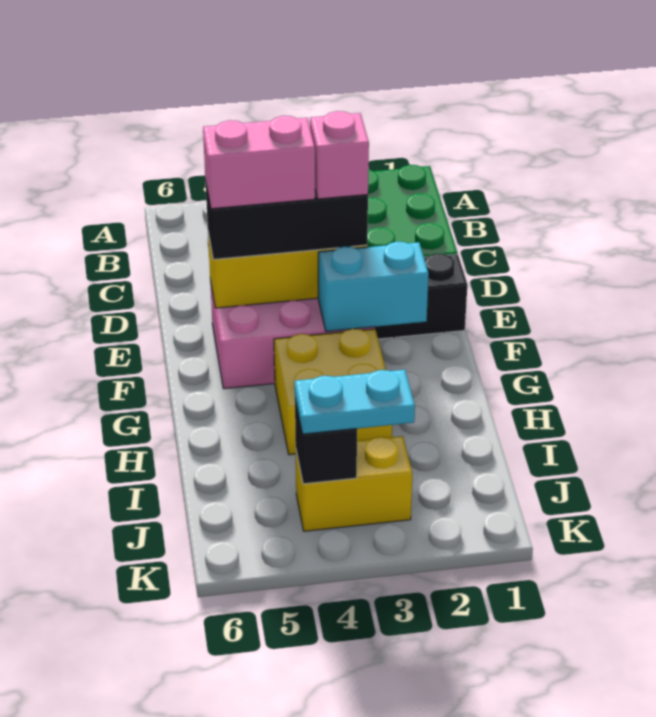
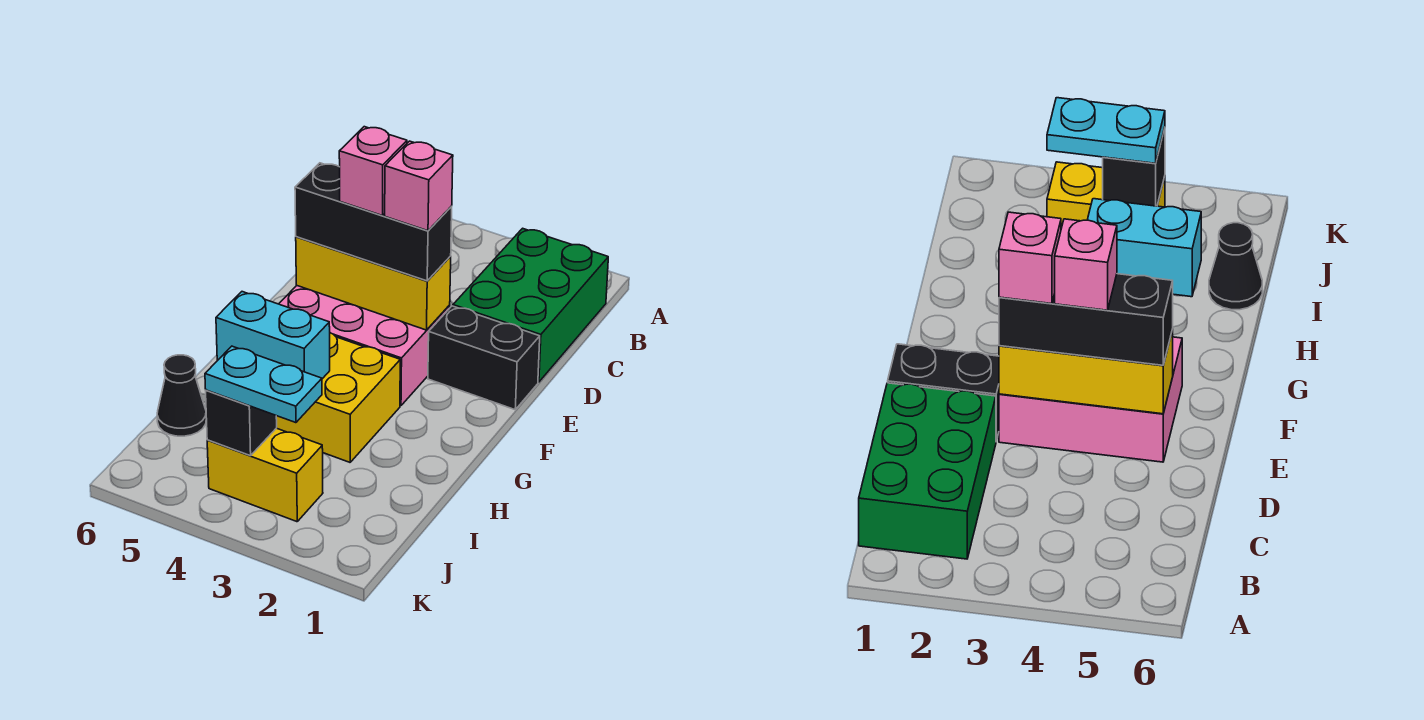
pink 1x2 brick [203,116,315,209] -> pink 1x1 brick [339,127,407,216]
cyan 1x2 brick [318,242,429,331] -> cyan 1x2 brick moved to [216,292,330,379]
none -> black 1x1 cone [157,355,206,436]

